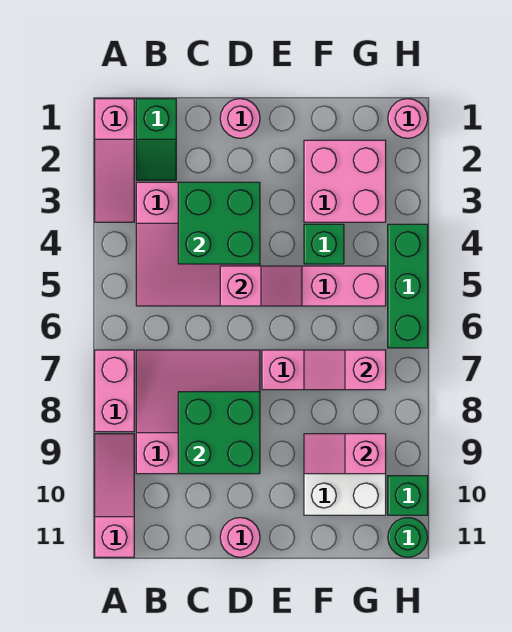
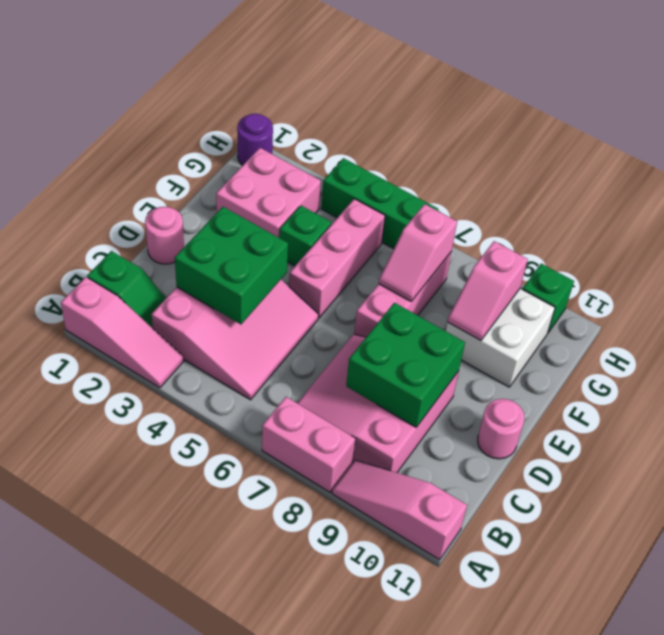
pink 1x2 slope [220,266,302,306] -> none
pink 1x1 round brick [388,99,428,138] -> purple 1x1 round brick [237,114,273,165]
green 1x1 round brick [388,518,428,557] -> none

